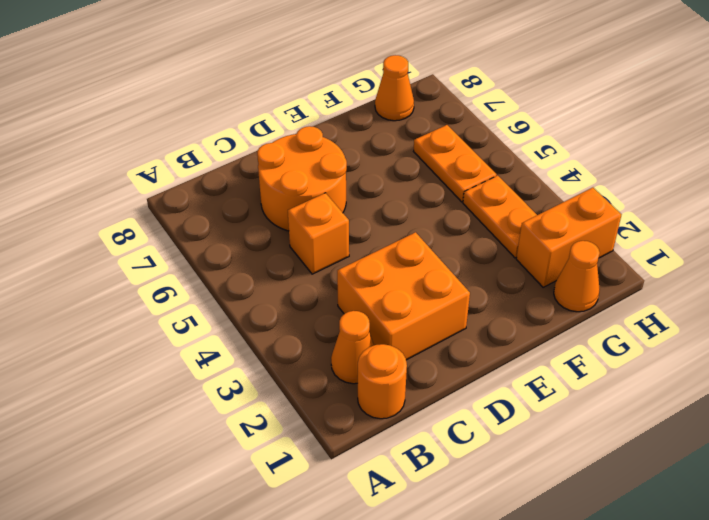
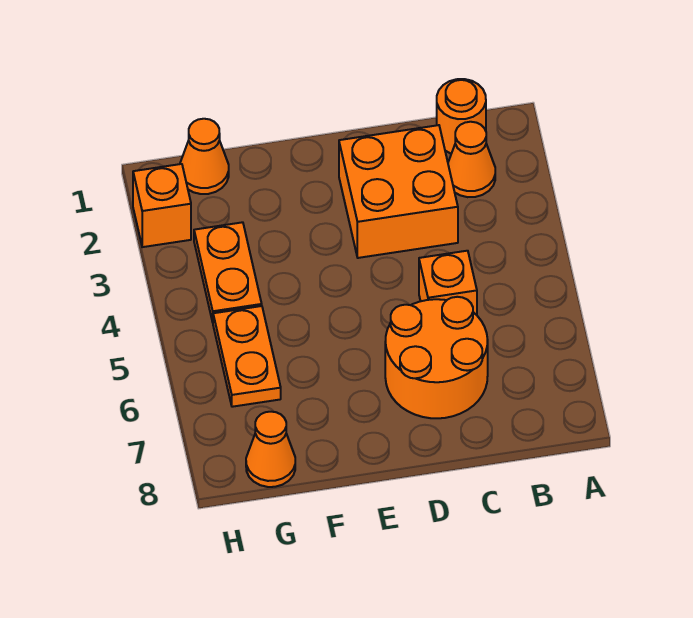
orange 1x2 brick [516,188,621,287] -> orange 1x1 brick [133,164,191,247]

